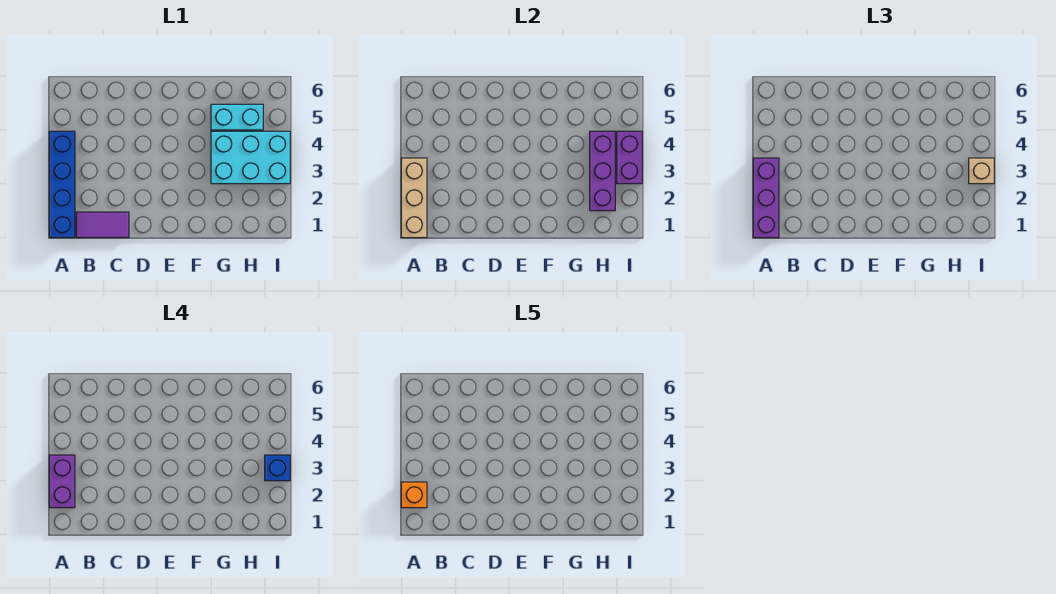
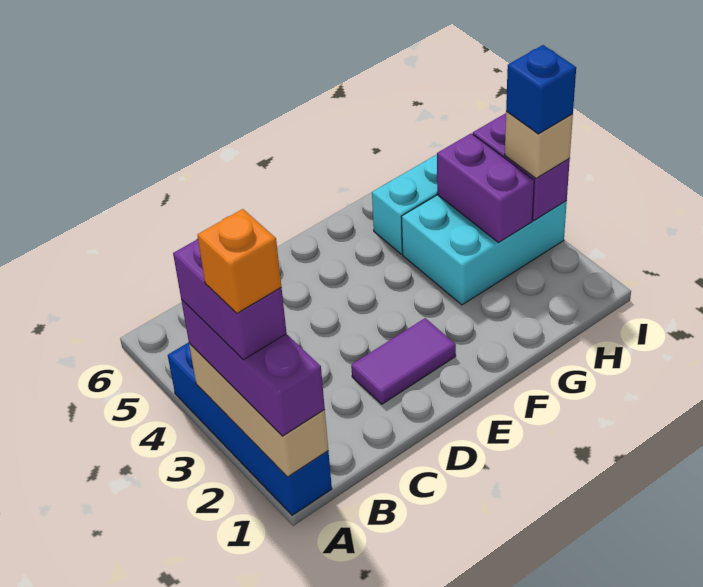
purple 1x2 tile [76,212,129,238] -> purple 1x2 tile moved to [351,318,456,404]
purple 1x3 brick [590,131,615,211] -> purple 1x2 brick [437,133,534,243]

